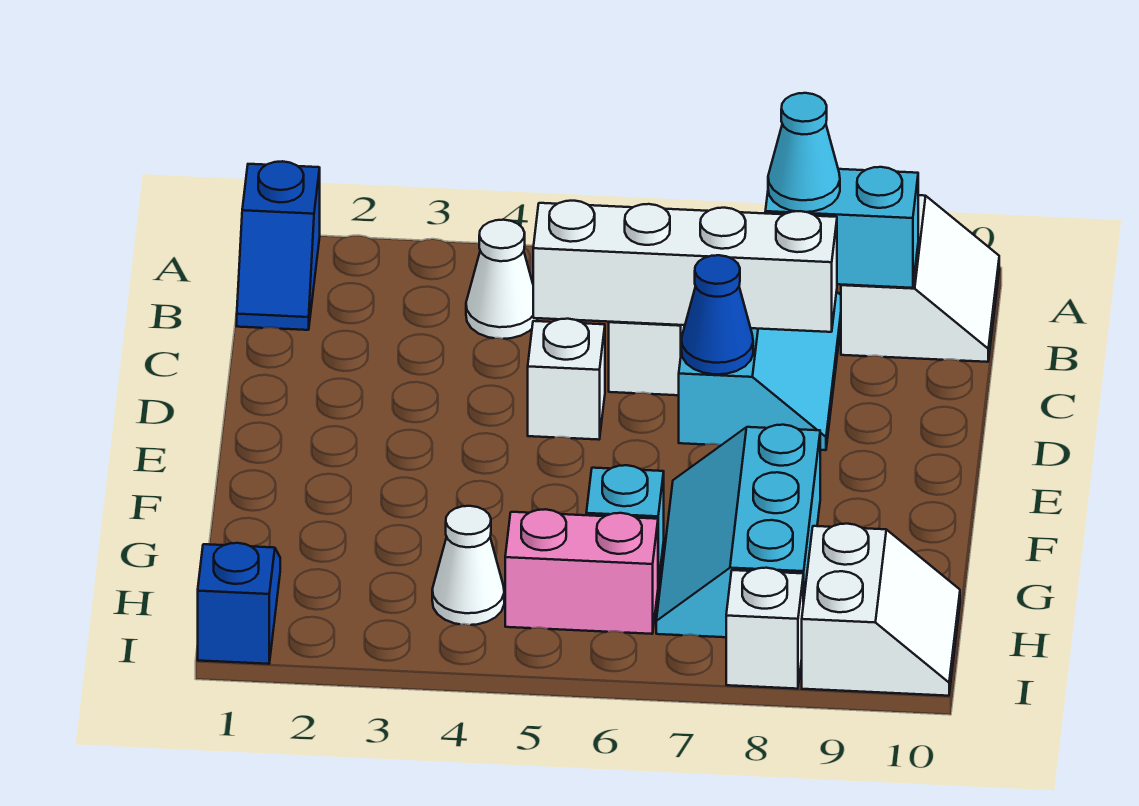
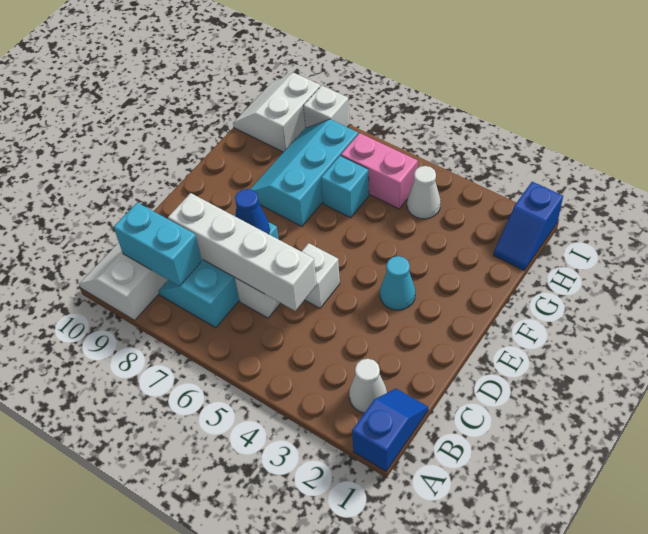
white 1x1 cone [466,220,538,339] -> white 1x1 cone moved to [349,359,387,413]
cyan 1x1 cone [768,93,840,212] -> cyan 1x1 cone moved to [380,256,415,310]
cyan 2x3 slope [656,425,820,637] -> cyan 2x3 slope turned to [250,119,358,227]

